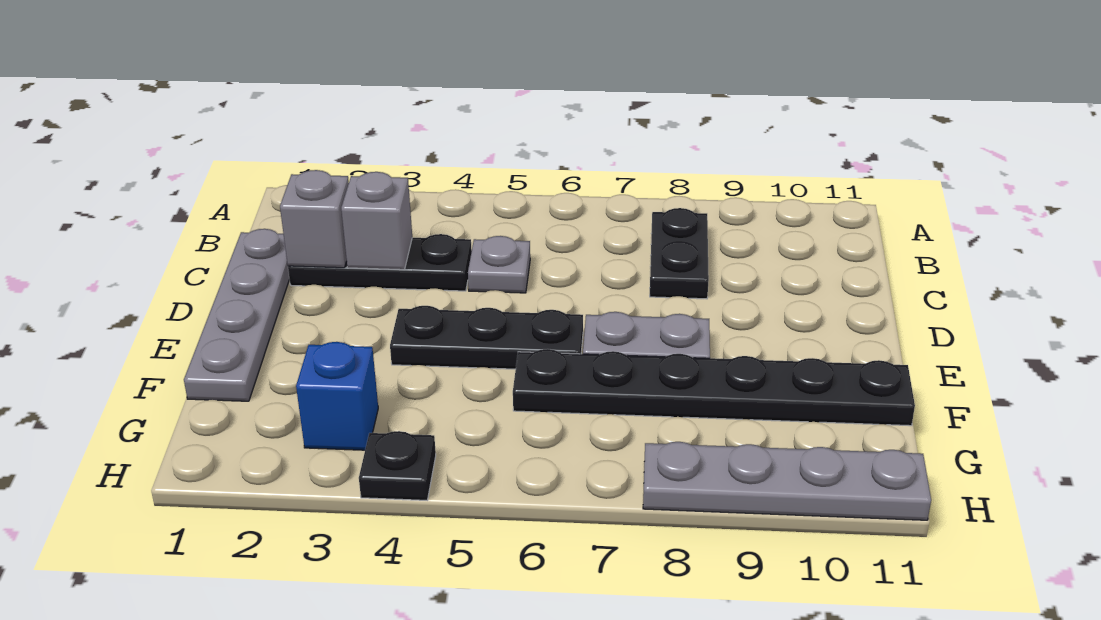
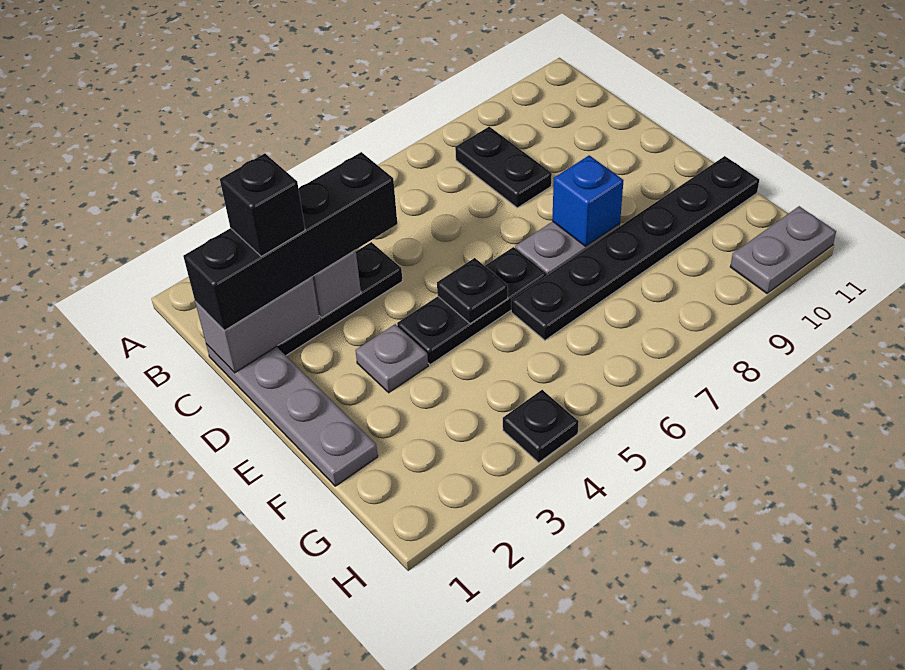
none -> black 1x4 brick [183,152,397,330]
grey 1x1 brick [280,170,349,268] -> grey 1x2 brick [195,277,319,373]
none -> black 1x1 brick [220,154,305,256]
grey 1x1 plate [468,236,530,293] -> grey 1x1 plate moved to [355,324,428,393]
none -> black 1x1 plate [437,258,508,324]
blue 1x1 brick [296,342,378,450] -> blue 1x1 brick moved to [552,155,624,246]
grey 1x4 plate [643,442,931,520] -> grey 1x2 plate [730,206,836,293]

